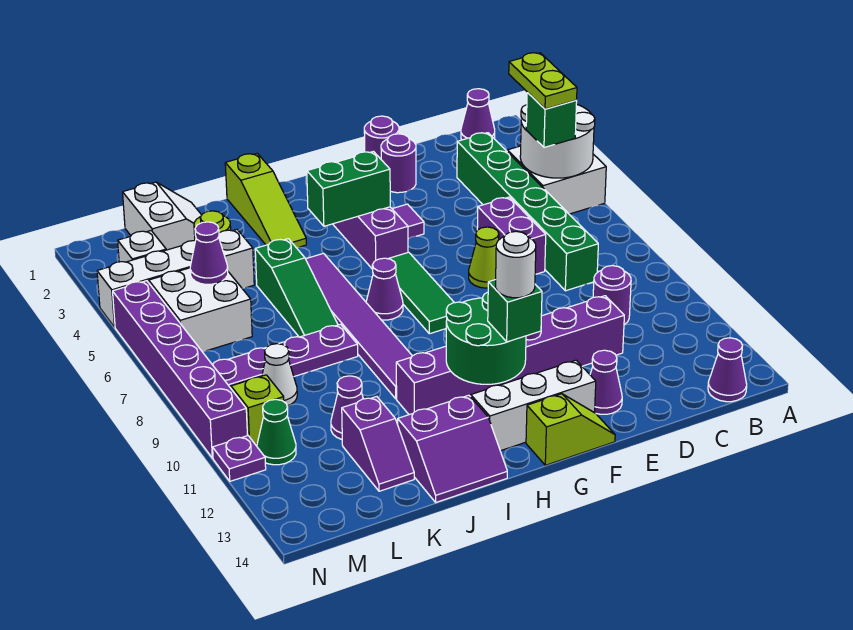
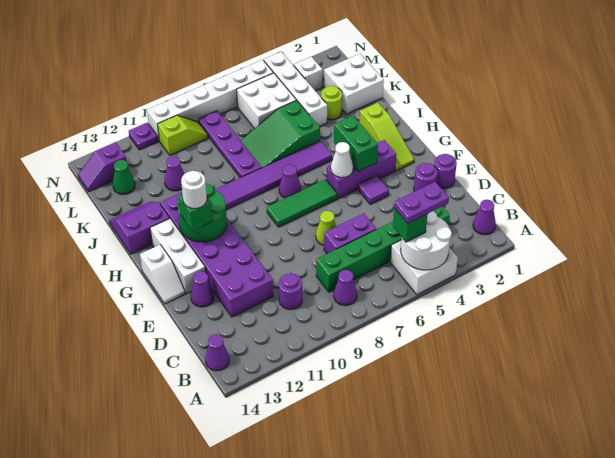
lime 1x2 plate [509,53,577,109] -> purple 1x2 plate [394,182,449,223]
purple 1x6 brick [396,296,624,415] -> purple 2x6 brick [160,192,273,317]
lime 1x2 slope [526,394,615,465] -> white 1x2 slope [140,245,185,304]
lime 1x3 slope [225,153,306,248] -> lime 1x3 slope turned to [360,103,414,171]
purple 2x2 slope [398,395,507,502] -> purple 2x2 slope turned to [109,202,170,254]
green 1x3 slope [255,239,338,337] -> green 2x3 slope [241,100,320,168]
white 2x2 slope [123,182,201,250] -> white 2x2 brick [324,54,384,114]
purple 1x2 slope [342,397,414,491] -> purple 1x2 slope moved to [78,142,127,192]
purple 1x1 cone [190,222,228,284] -> purple 1x1 cone moved to [334,270,357,306]
white 1x1 cone [262,344,297,406] -> white 1x1 cone moved to [331,142,353,178]
green 1x1 cone [257,400,296,465] -> green 1x1 cone moved to [113,160,135,195]
purple 1x6 brick [113,281,247,458] -> white 1x6 brick [147,60,273,140]

